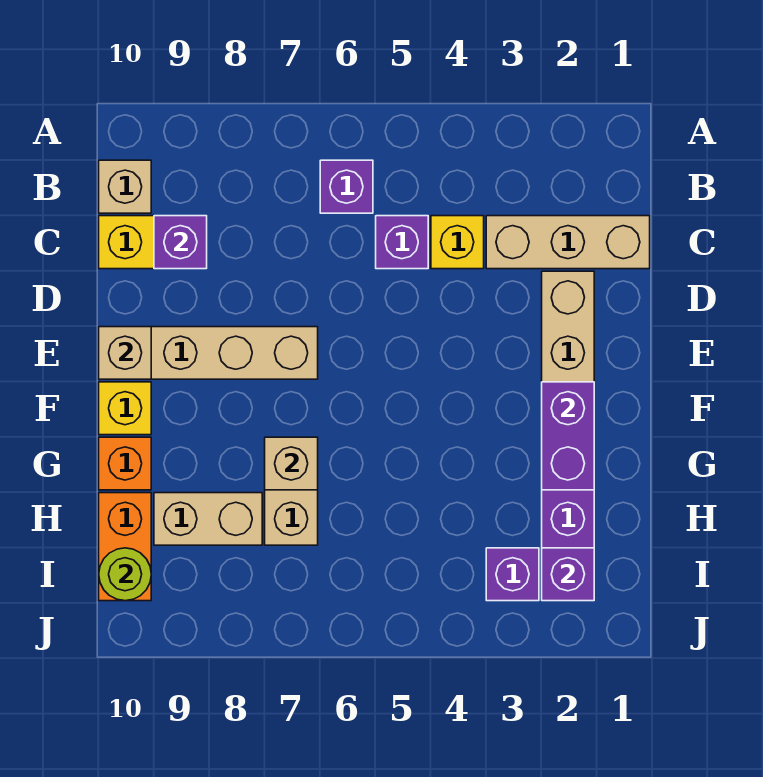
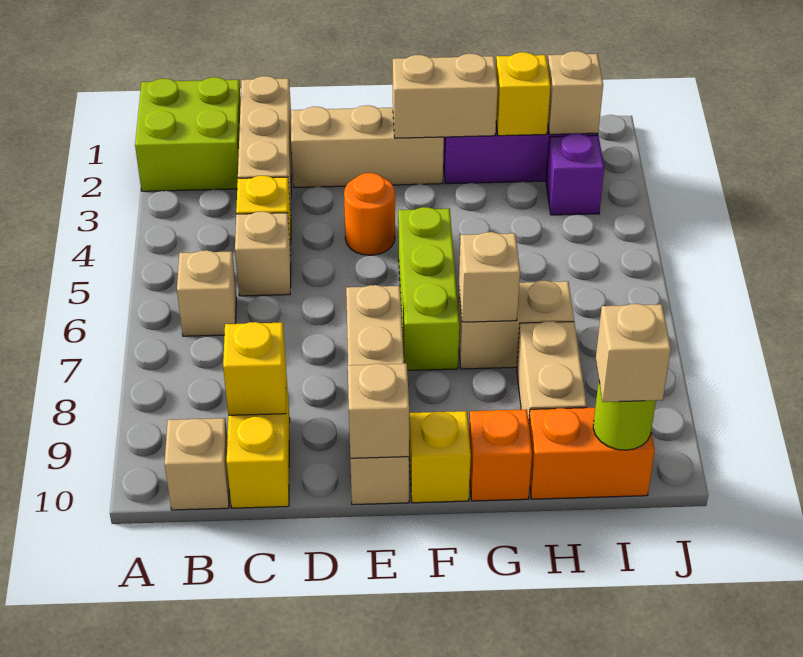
none -> lime 2x2 brick [135,77,241,191]
purple 1x1 brick [320,160,373,213] -> tan 1x1 brick [177,250,237,336]
purple 1x1 brick [376,216,428,269] -> tan 1x1 brick [235,211,291,296]
purple 1x1 brick [154,216,207,269] -> yellow 1x1 brick [223,322,286,415]
none -> orange 1x1 round brick [344,173,395,255]
purple 1x2 brick [542,382,594,490] -> tan 1x2 brick [393,54,498,138]
none -> lime 1x3 brick [398,207,459,370]
none -> yellow 1x1 brick [496,52,551,136]
purple 1x1 brick [542,548,594,601] -> tan 1x1 brick [548,51,603,134]
none -> tan 1x1 brick [596,304,671,402]

